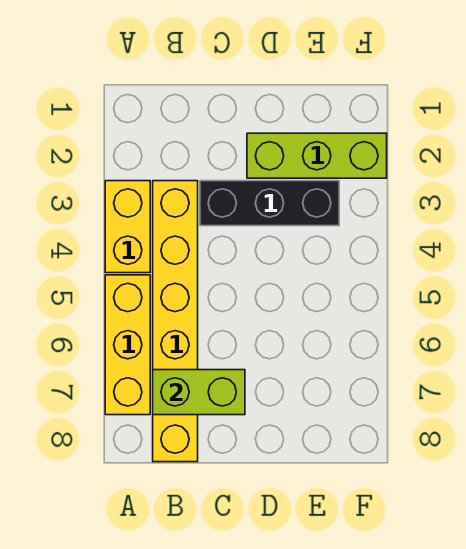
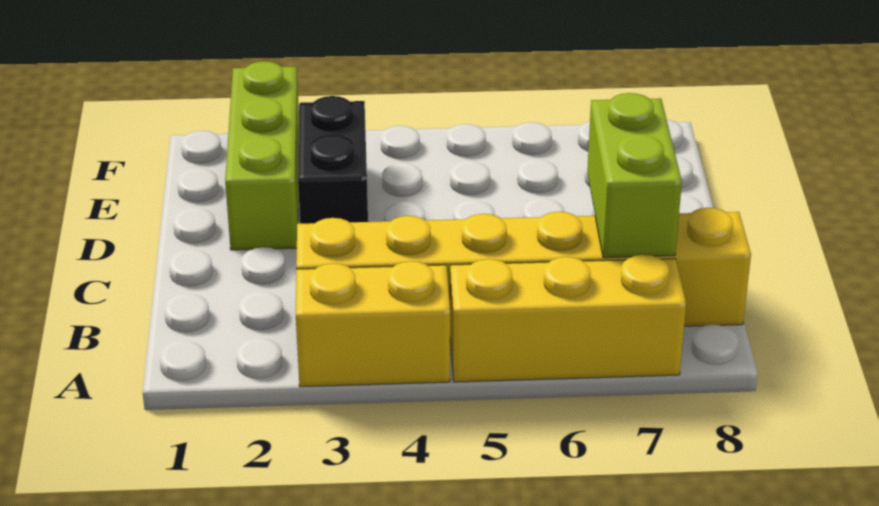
black 1x3 brick [200,181,339,226] -> black 1x2 brick [298,96,368,224]

